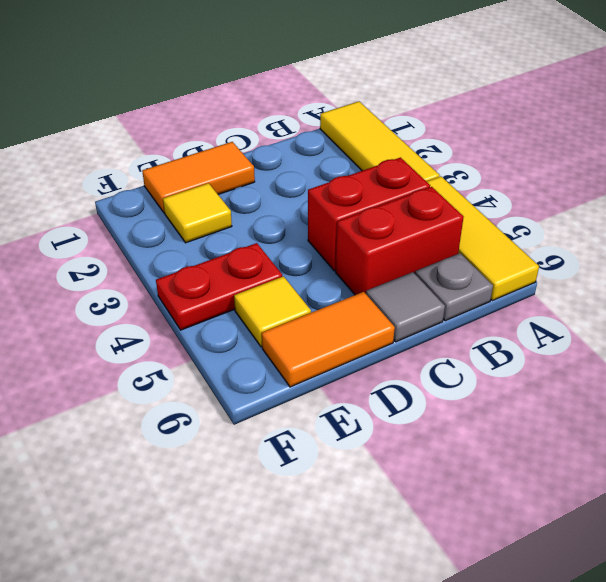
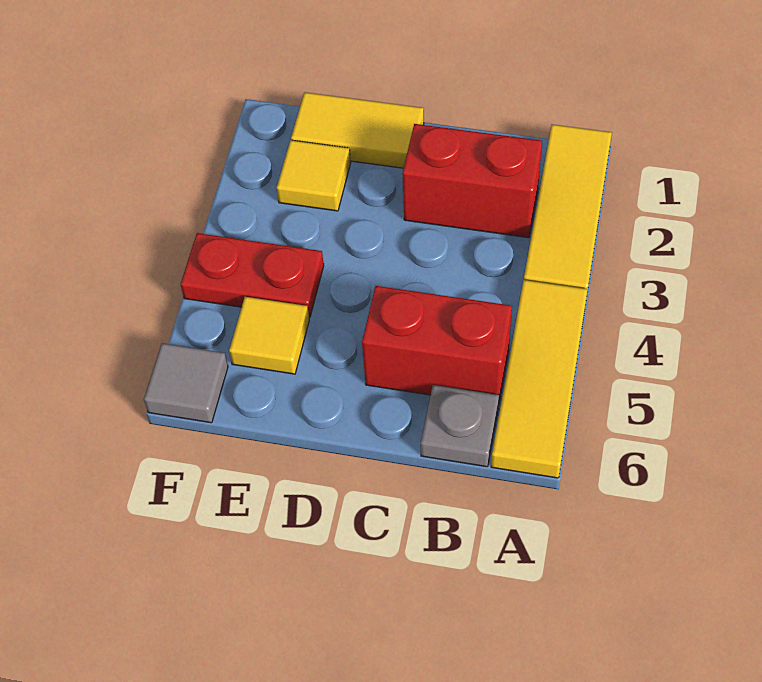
red 1x2 brick [308,158,430,271] -> red 1x2 brick moved to [402,124,542,238]
grey 1x1 tile [366,272,445,342] -> grey 1x1 tile moved to [144,343,228,423]
orange 1x2 tile [142,142,255,213] -> yellow 1x2 tile [291,92,424,168]
orange 1x2 tile [262,292,395,387] -> none

